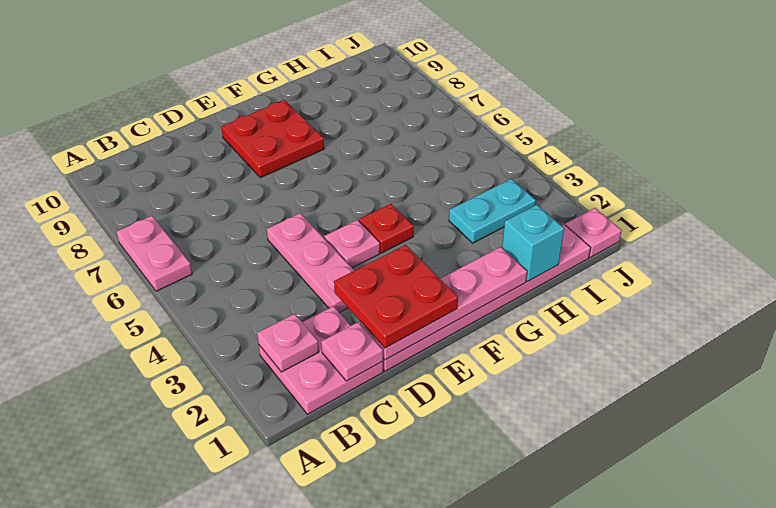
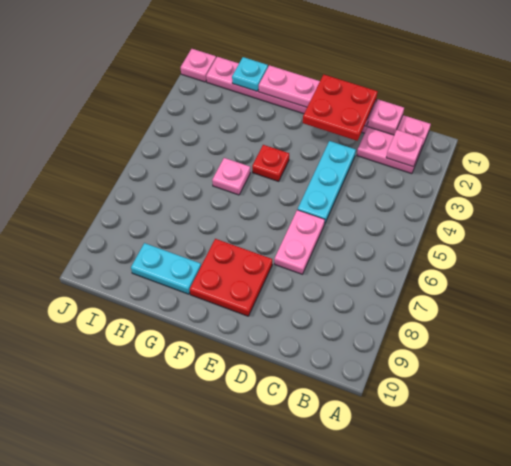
pink 1x2 plate [116,216,192,291] -> pink 1x2 plate moved to [274,210,325,274]
pink 1x3 plate [267,213,354,313] -> cyan 1x3 plate [298,141,356,224]
pink 1x1 plate [324,220,380,268] -> pink 1x1 plate moved to [212,158,250,195]
cyan 1x1 brick [502,205,564,282] -> cyan 1x1 plate [232,57,268,91]
cyan 1x2 plate [449,179,536,243] -> cyan 1x2 plate moved to [131,243,201,294]

